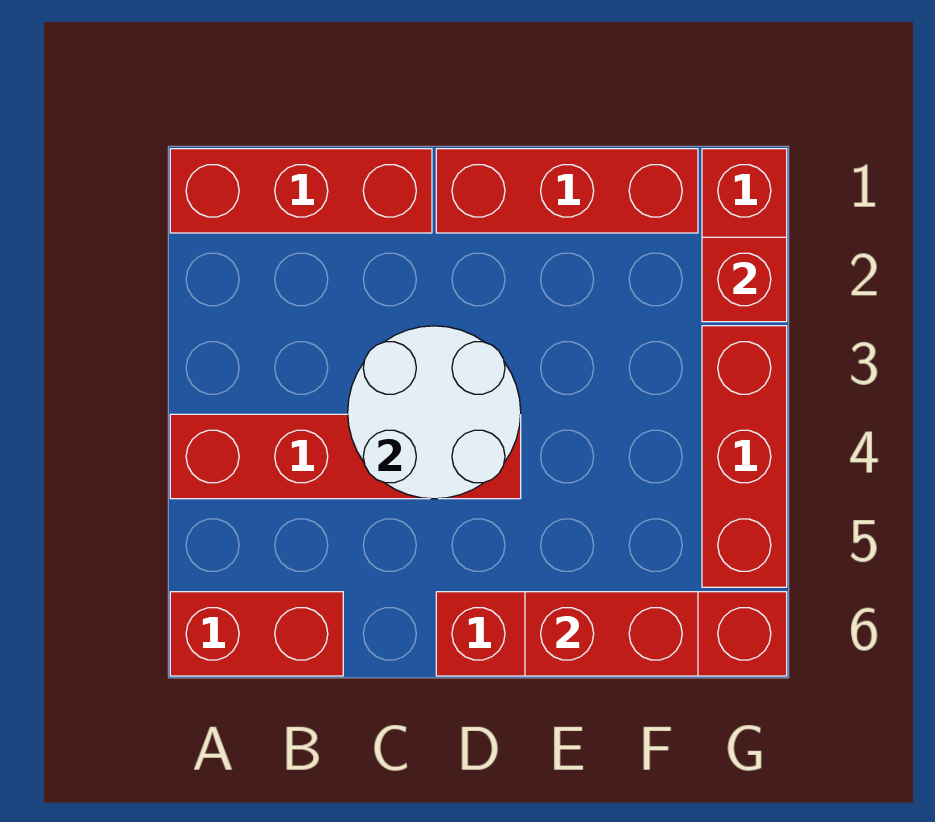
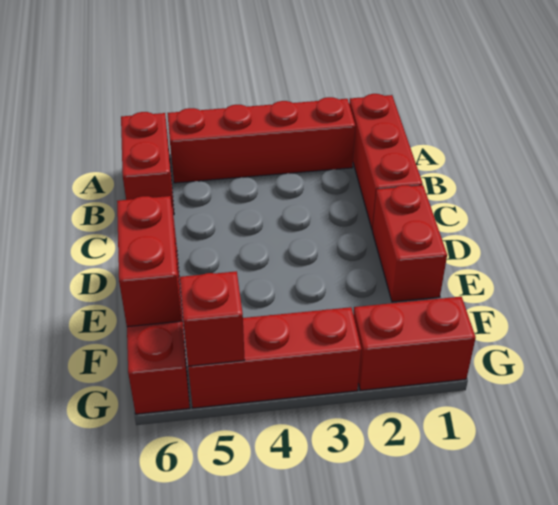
red 1x4 brick [170,414,521,499] -> red 1x4 brick turned to [167,97,355,183]
white 2x2 round brick [348,326,521,499] -> none
red 1x3 brick [436,149,698,233] -> red 1x2 brick [372,185,447,302]
red 1x1 brick [702,237,787,322] -> red 1x1 brick moved to [180,271,245,366]

